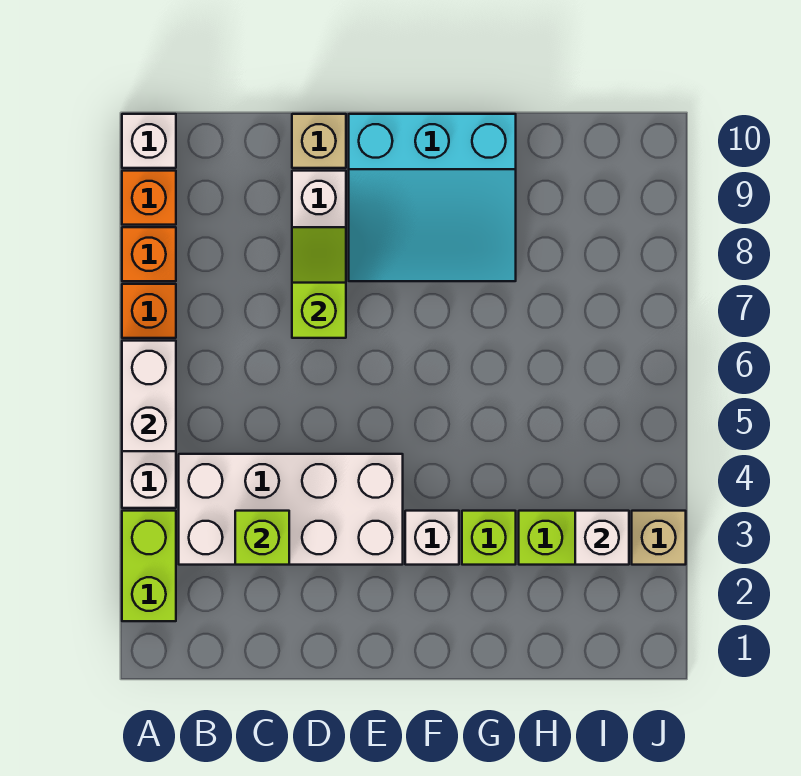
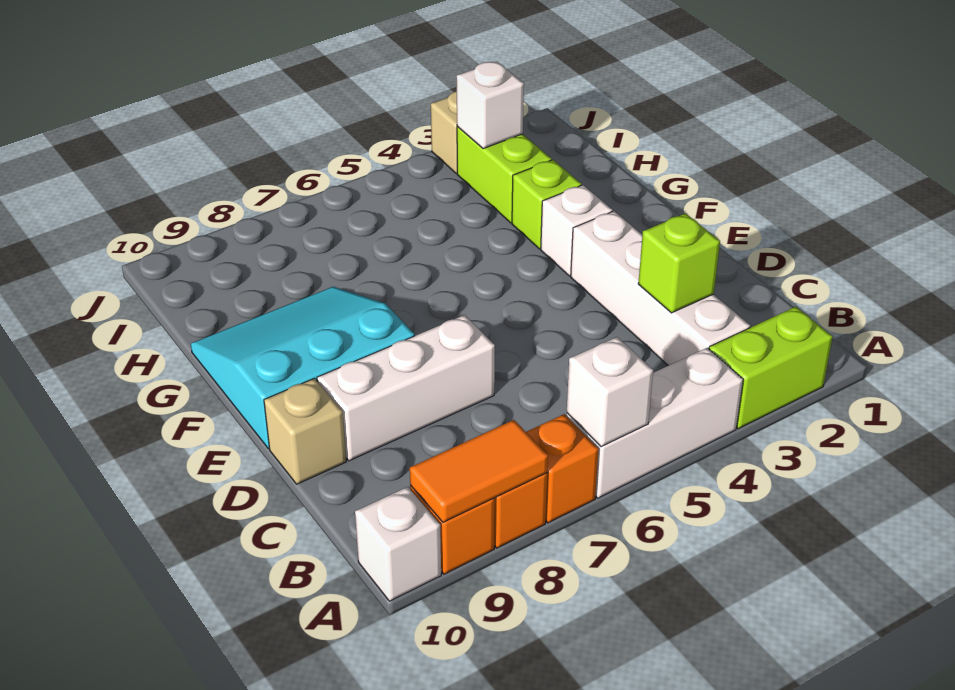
white 1x2 brick [122,341,176,451] -> white 1x1 brick [567,337,653,447]
none -> orange 1x2 tile [410,420,548,522]
white 2x4 brick [179,454,403,565] -> white 1x4 brick [571,211,750,366]
lime 1x2 slope [292,227,346,338] -> none
cyan 3x3 slope [349,114,516,281] -> cyan 3x3 slope turned to [191,287,415,449]

